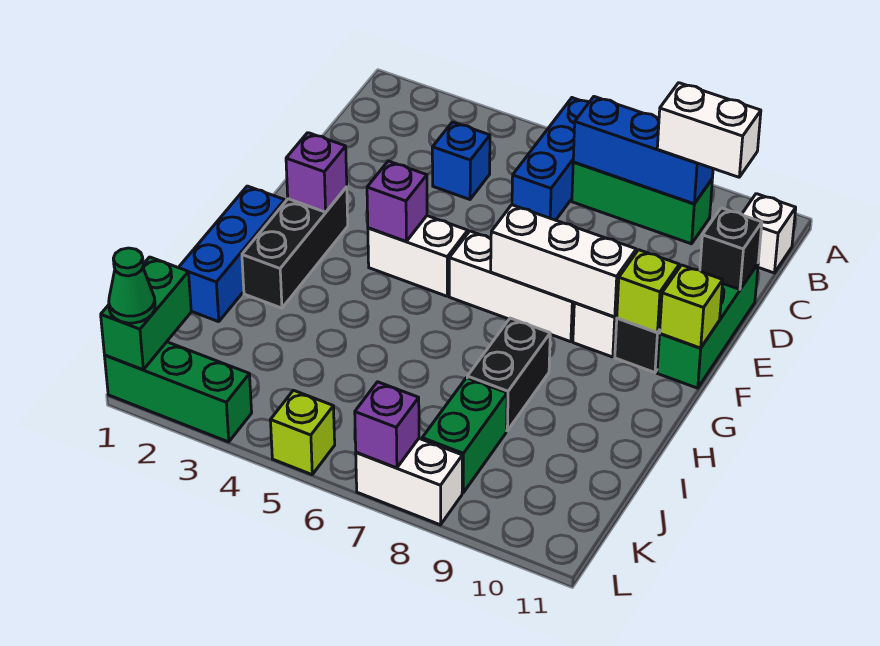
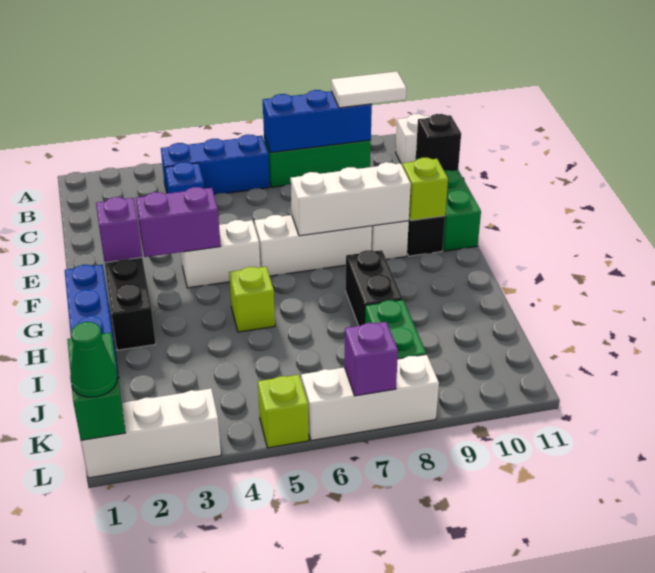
blue 1x3 brick [512,98,589,220] -> blue 1x3 brick turned to [161,134,270,195]
white 1x2 brick [657,83,761,177] -> white 1x2 tile [331,71,407,108]
purple 1x1 brick [367,161,427,241] -> purple 1x2 brick [136,187,221,257]
lime 1x1 brick [660,265,723,348] -> lime 1x1 brick moved to [229,267,275,332]
green 1x3 brick [105,342,252,442] -> white 1x3 brick [81,389,221,478]
white 1x2 brick [356,439,462,525] -> white 1x3 brick [301,354,439,441]

